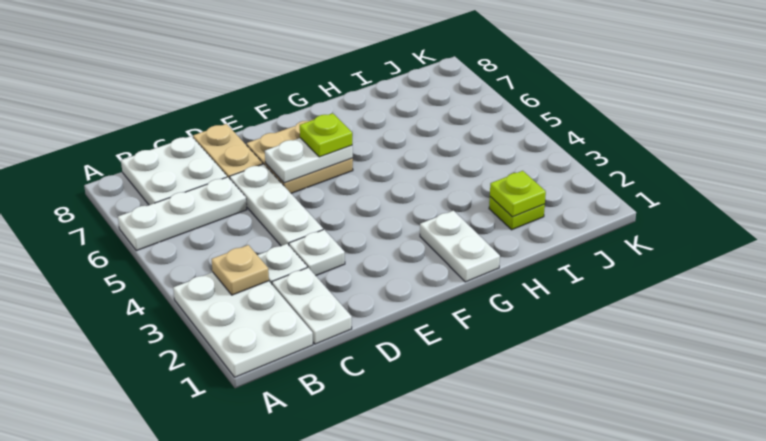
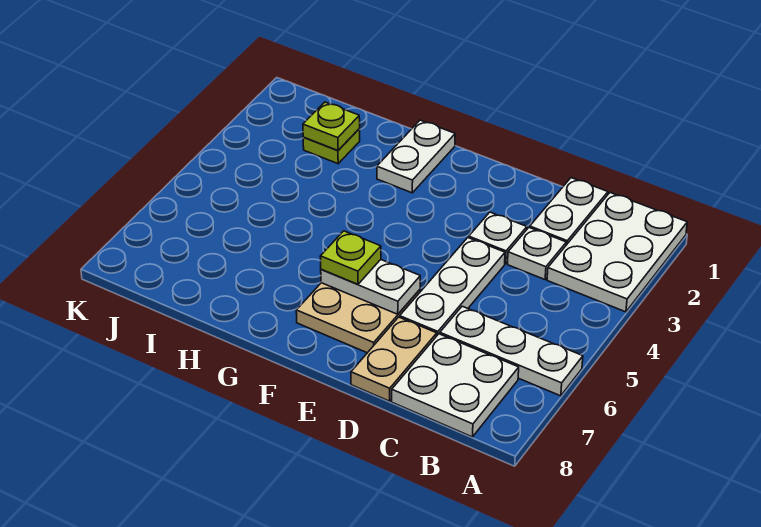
tan 1x1 plate [212,245,269,295] -> none

